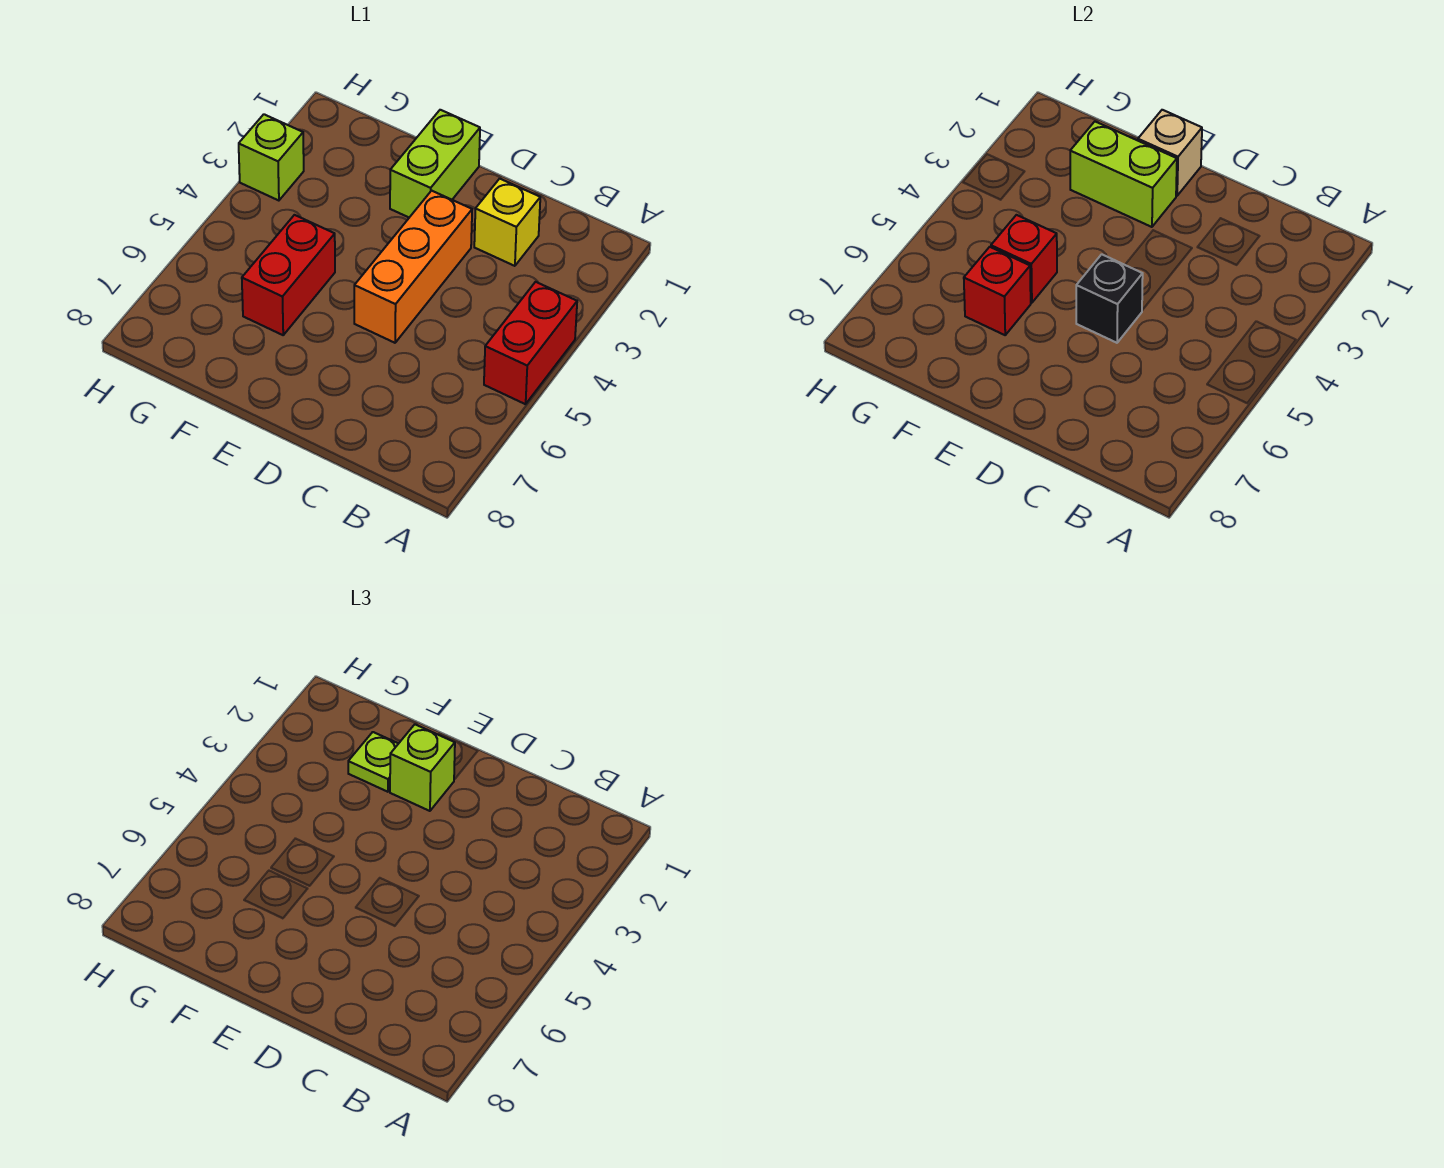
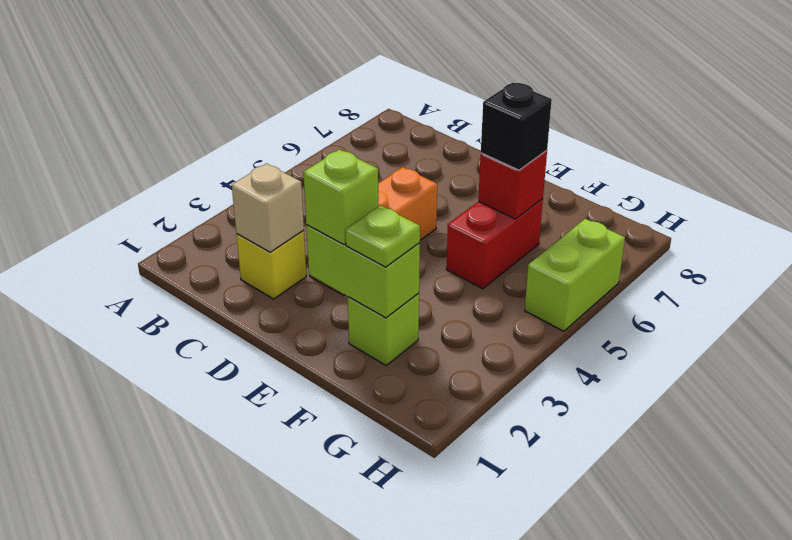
red 1x2 brick [484,282,577,404] -> none
black 1x1 brick [1076,254,1143,343] -> black 1x1 brick moved to [481,83,552,170]
lime 1x2 brick [390,110,480,217] -> lime 1x2 brick moved to [525,219,625,331]
tan 1x1 brick [1138,110,1202,196] -> tan 1x1 brick moved to [232,164,304,252]
red 1x1 brick [991,215,1057,303] -> none
lime 1x1 brick [239,114,304,201] -> lime 1x1 brick moved to [348,293,419,365]

